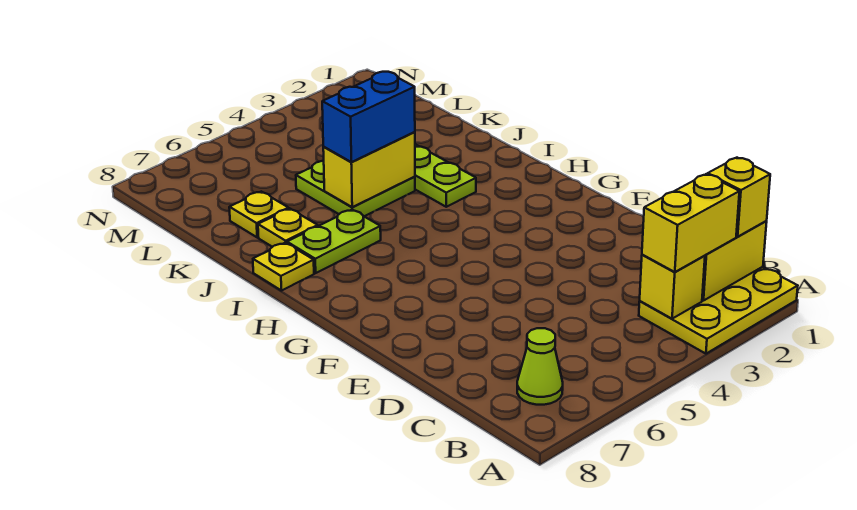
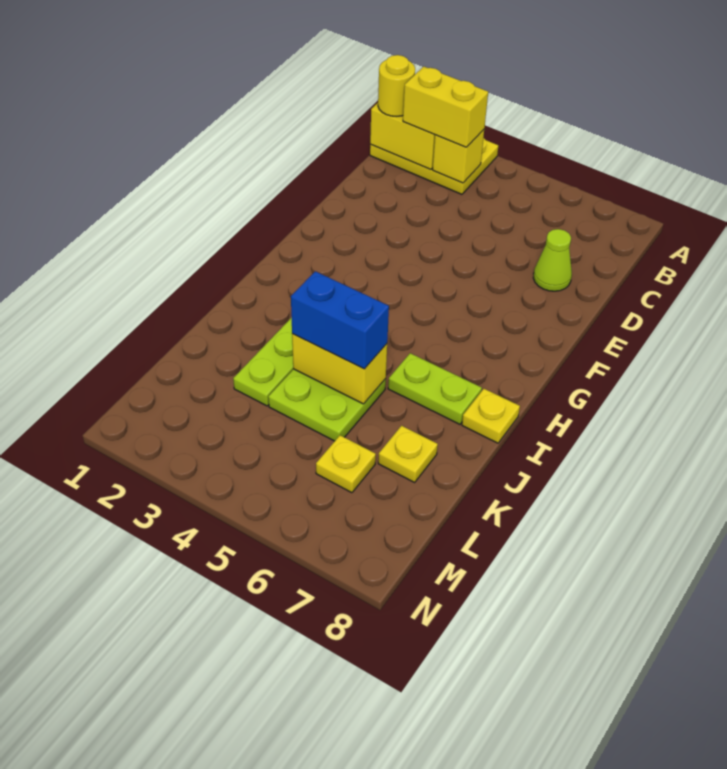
yellow 1x1 brick [708,158,770,237] -> yellow 1x1 round brick [378,55,415,116]
lime 1x1 cone [517,328,563,405] -> lime 1x1 cone moved to [533,229,572,291]
yellow 1x1 plate [258,209,318,247] -> yellow 1x1 plate moved to [316,435,376,493]

